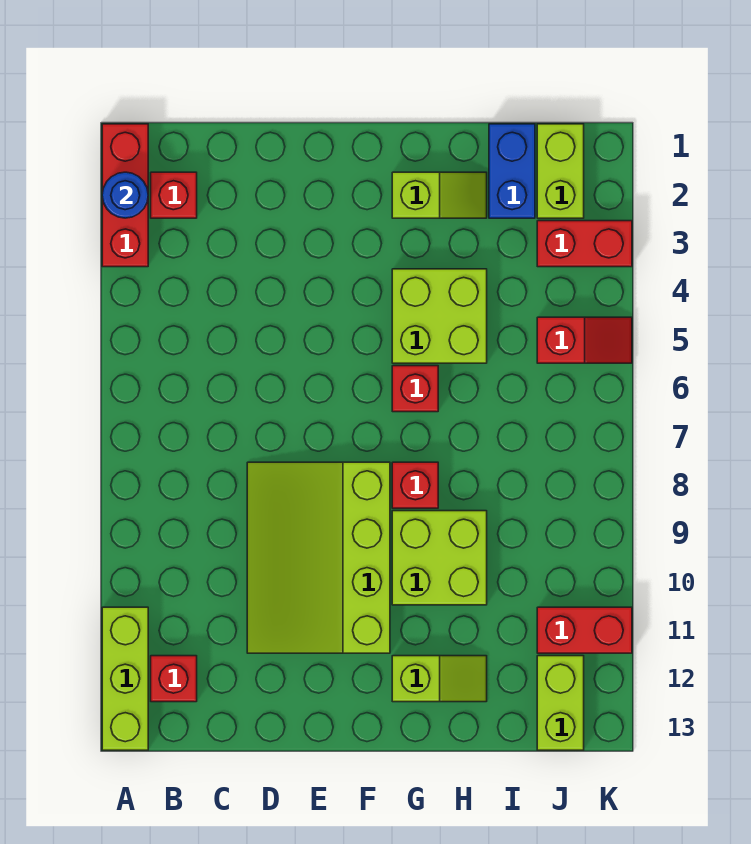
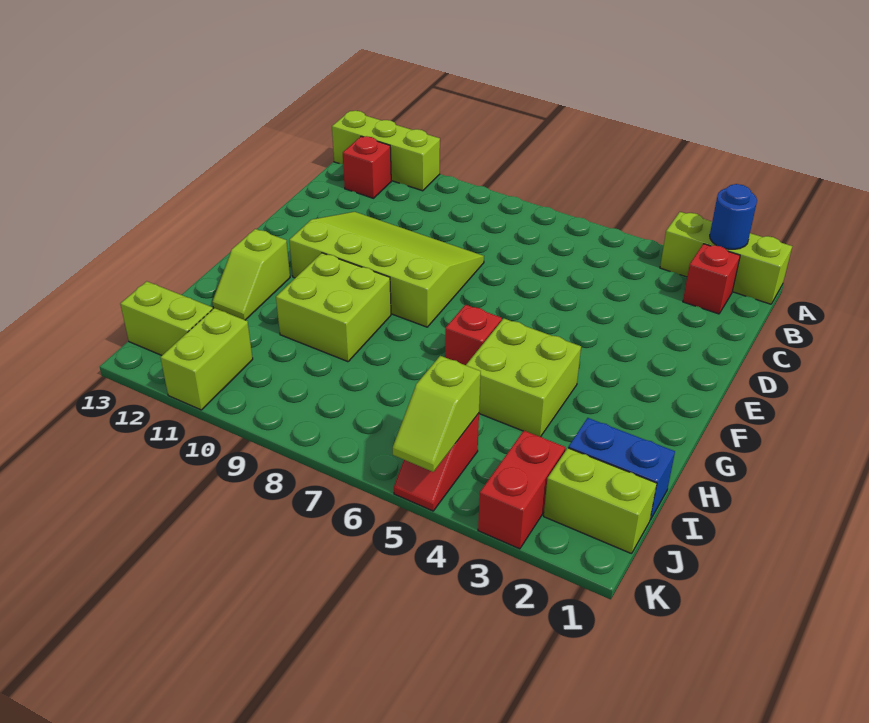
red 1x3 brick [102,124,148,267] -> lime 1x3 brick [660,212,792,304]
lime 1x2 slope [392,172,487,218] -> lime 1x2 slope moved to [393,356,481,472]
red 1x1 brick [392,462,438,508] -> none
red 1x2 brick [537,607,632,653] -> lime 1x2 brick [160,308,253,410]

